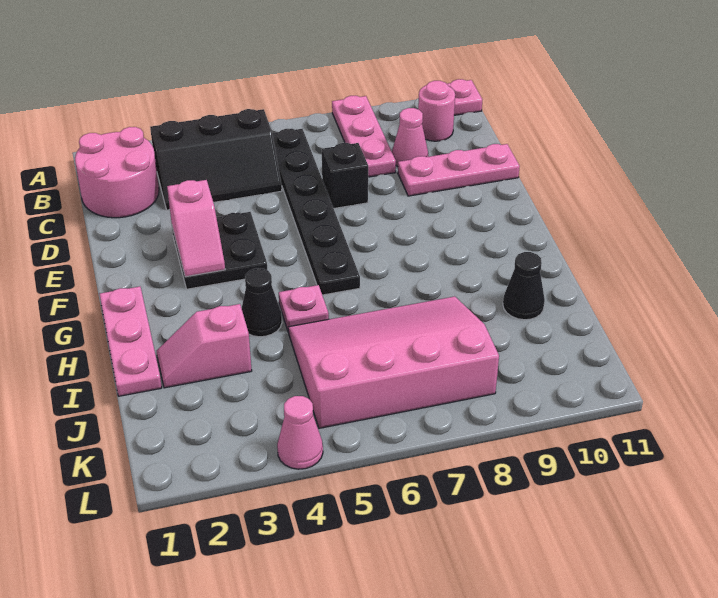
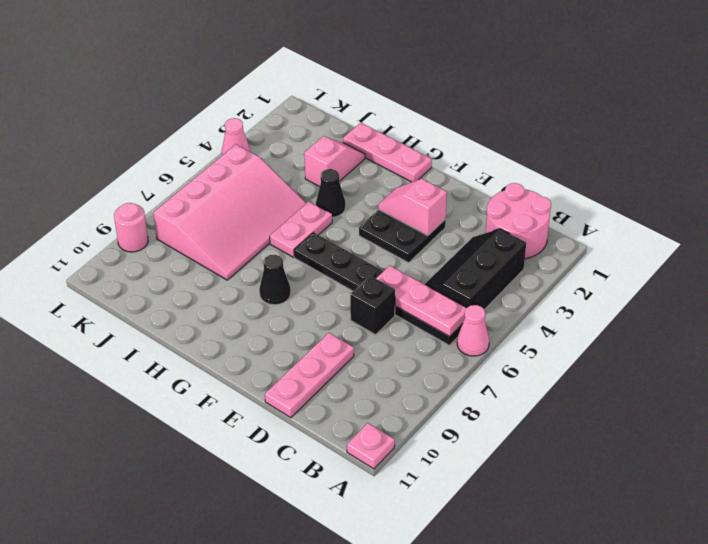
pink 1x3 plate [332,96,396,177] -> pink 1x3 plate moved to [376,266,466,337]
pink 1x1 round brick [418,81,455,141] -> pink 1x1 round brick moved to [114,203,148,252]
pink 1x1 cone [392,108,428,167] -> pink 1x1 cone moved to [457,305,489,356]
pink 1x1 plate [279,285,329,330] -> pink 1x2 plate [270,201,332,257]
black 1x1 cone [503,252,545,320] -> black 1x1 cone moved to [259,255,291,305]

